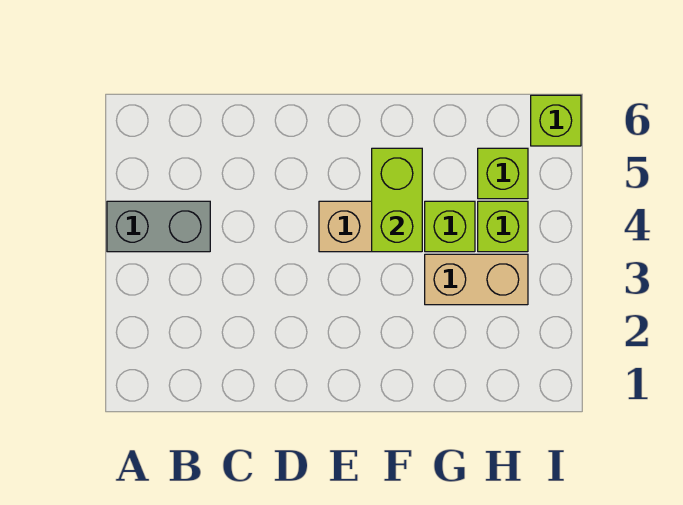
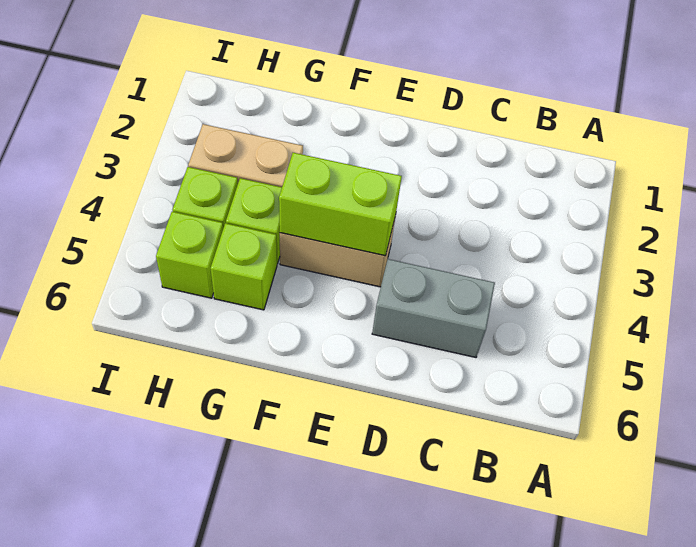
grey 1x2 brick [107,201,210,252] -> grey 1x2 brick moved to [372,259,495,357]
lime 1x2 brick [372,148,422,252] -> lime 1x2 brick turned to [279,153,402,256]
lime 1x1 brick [531,95,581,146] -> lime 1x1 brick moved to [211,223,277,310]

